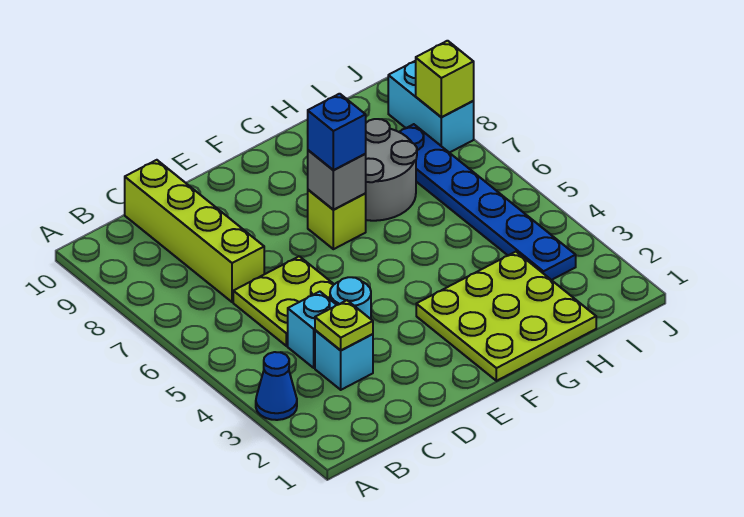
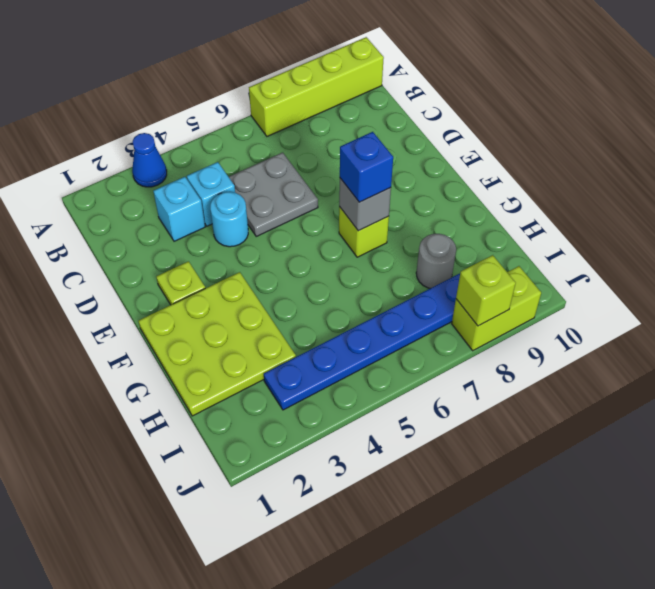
lime 1x1 plate [315,300,373,350] -> lime 1x1 plate moved to [156,261,205,305]
lime 2x2 plate [233,256,334,346] -> grey 2x2 plate [229,153,318,236]
lime 1x4 brick [125,160,264,302] -> lime 1x4 brick moved to [249,37,384,136]
grey 2x2 round brick [365,119,417,221] -> grey 1x1 round brick [416,234,456,288]
cyan 1x2 brick [388,61,474,153] -> lime 1x2 brick [452,266,541,351]

